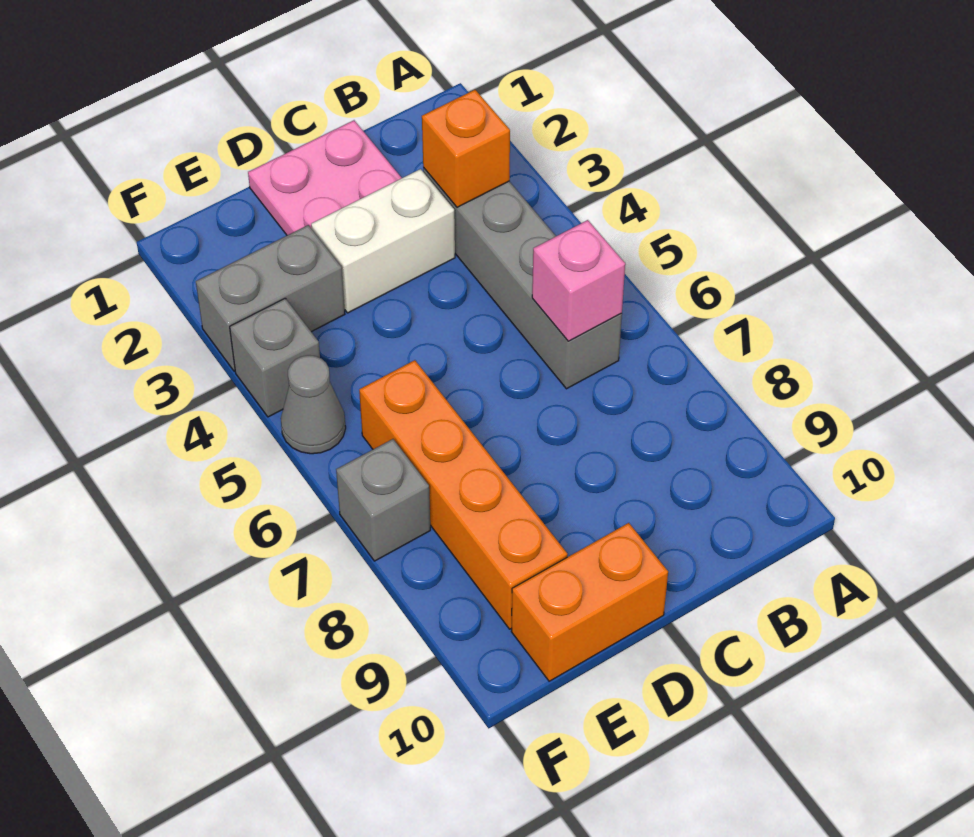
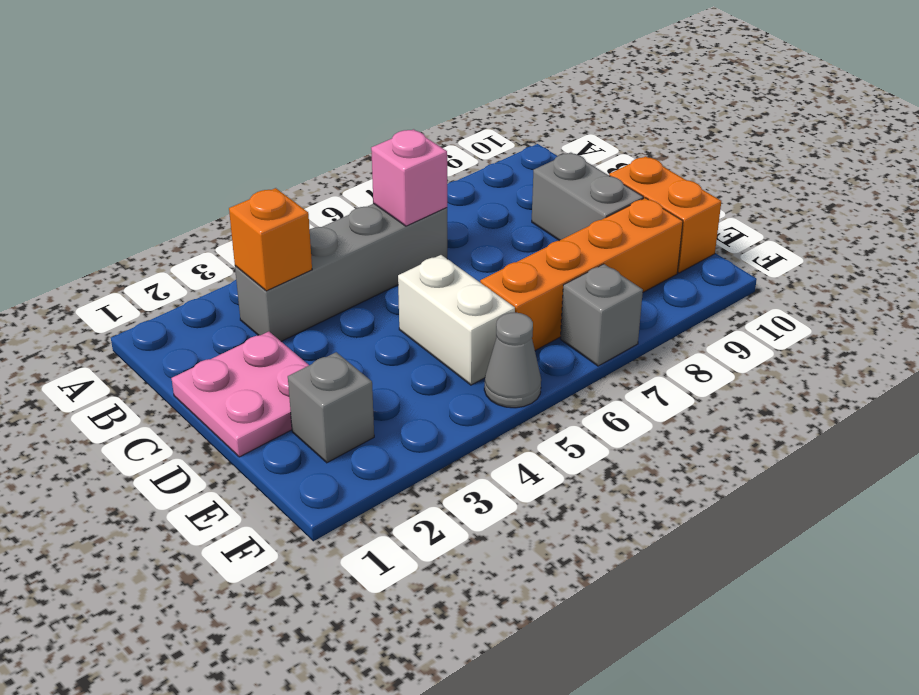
white 1x2 brick [311,169,455,313] -> white 1x2 brick moved to [398,255,515,385]
grey 1x2 brick [196,225,345,371] -> grey 1x2 brick moved to [532,153,644,241]
grey 1x1 brick [230,298,320,417] -> grey 1x1 brick moved to [288,352,374,463]

